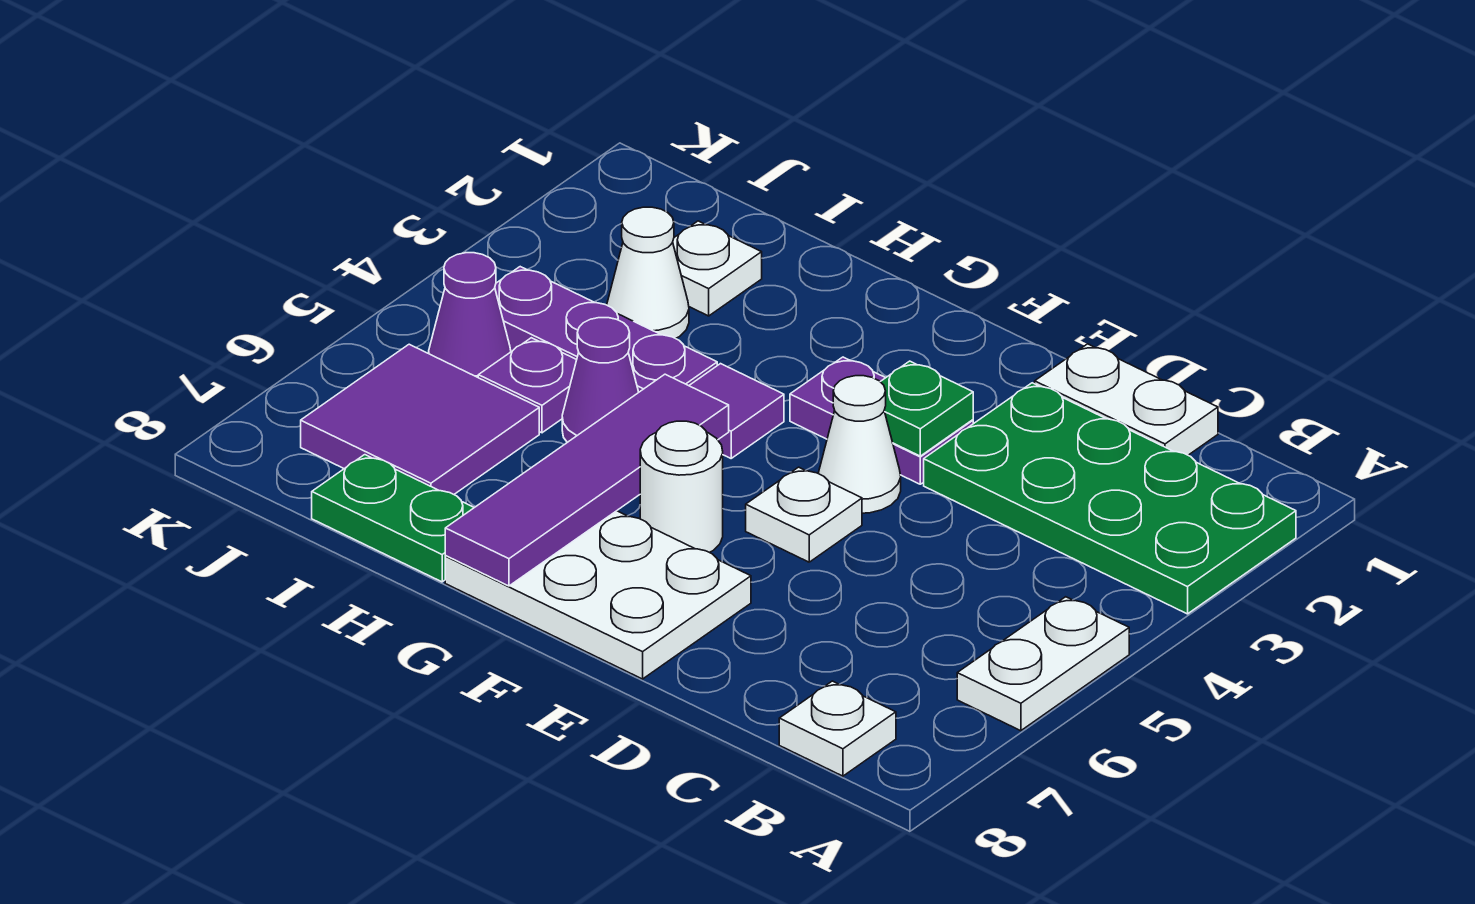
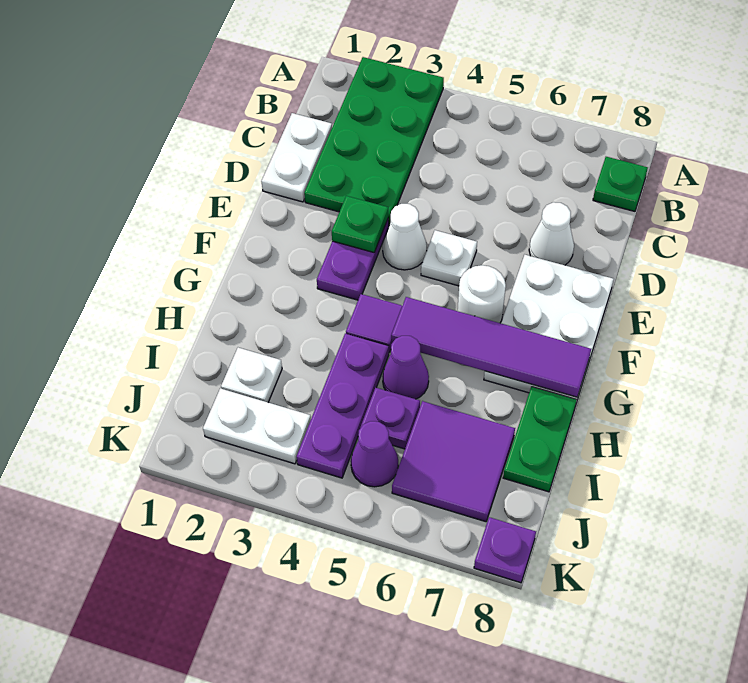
white 1x2 plate [957,597,1129,731] -> white 1x2 plate moved to [203,388,311,464]
white 1x1 plate [779,681,896,776] -> green 1x1 plate [593,157,648,211]
white 1x1 cone [607,207,689,339] -> white 1x1 cone moved to [529,202,574,265]
none -> purple 1x1 plate [474,517,536,583]

